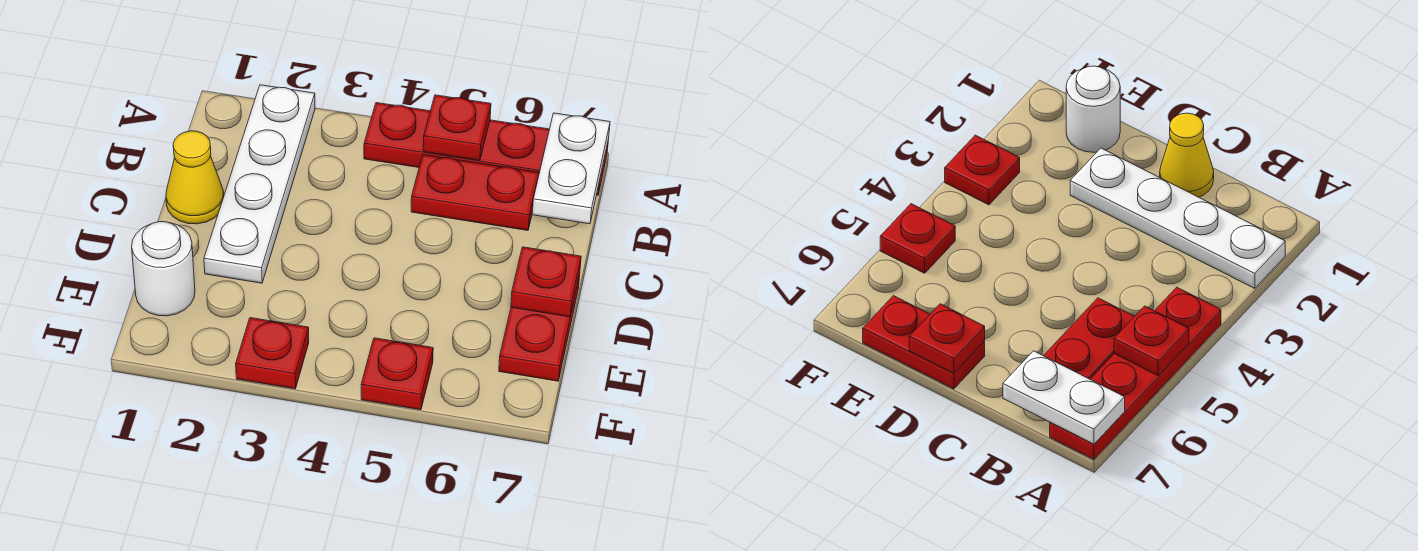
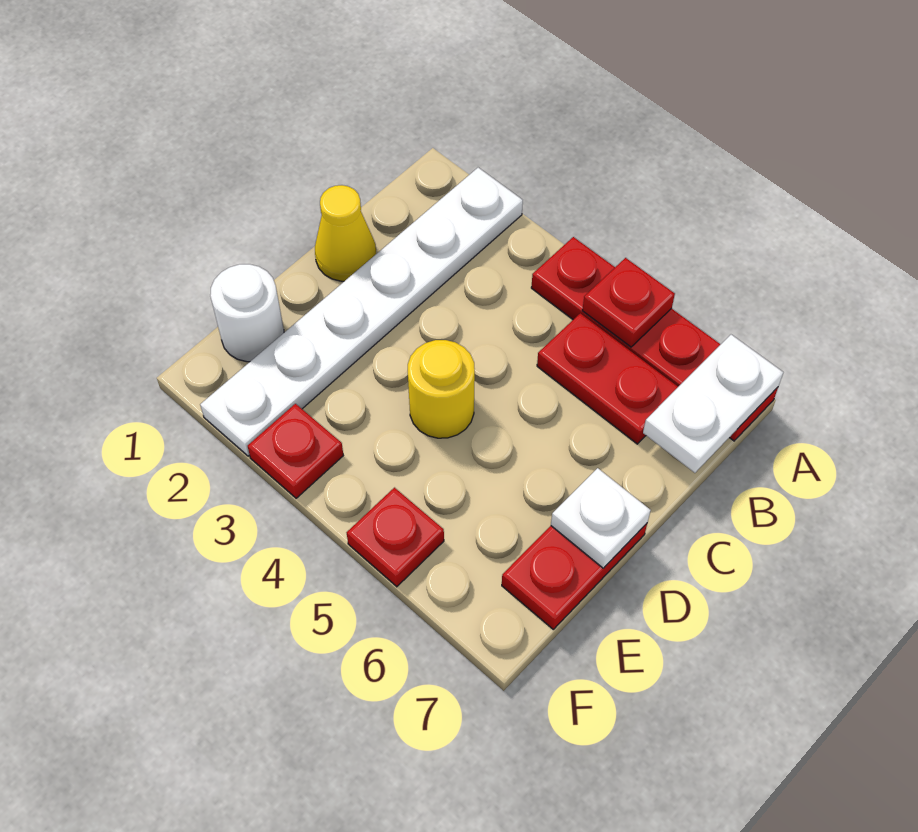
white 1x4 plate [204,85,315,283] -> white 1x6 plate [200,168,523,456]
none -> yellow 1x1 round brick [408,340,475,438]
red 1x1 plate [511,247,581,317] -> white 1x1 plate [551,468,651,568]

